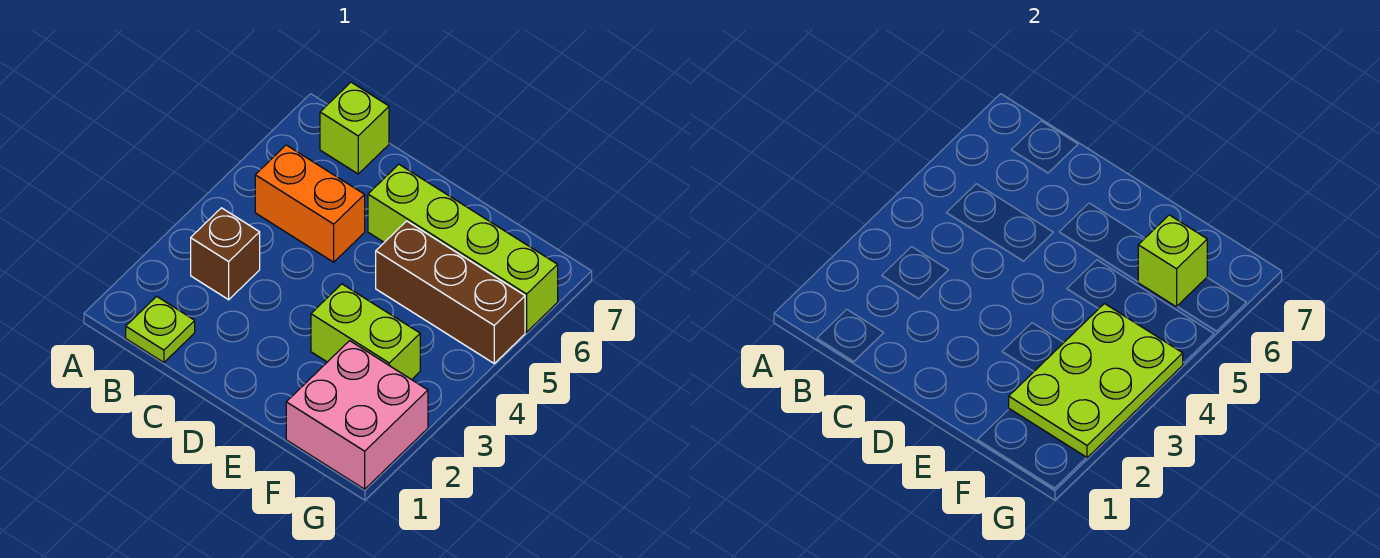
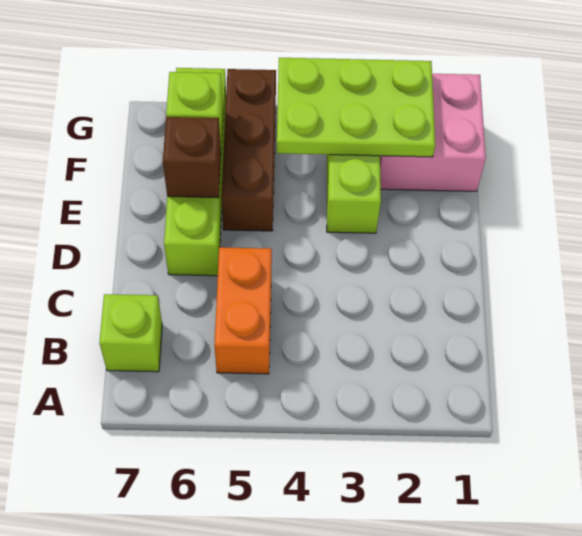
lime 1x1 plate [126,296,195,362] -> none
brown 1x1 brick [191,208,260,300] -> brown 1x1 brick moved to [163,117,221,198]

